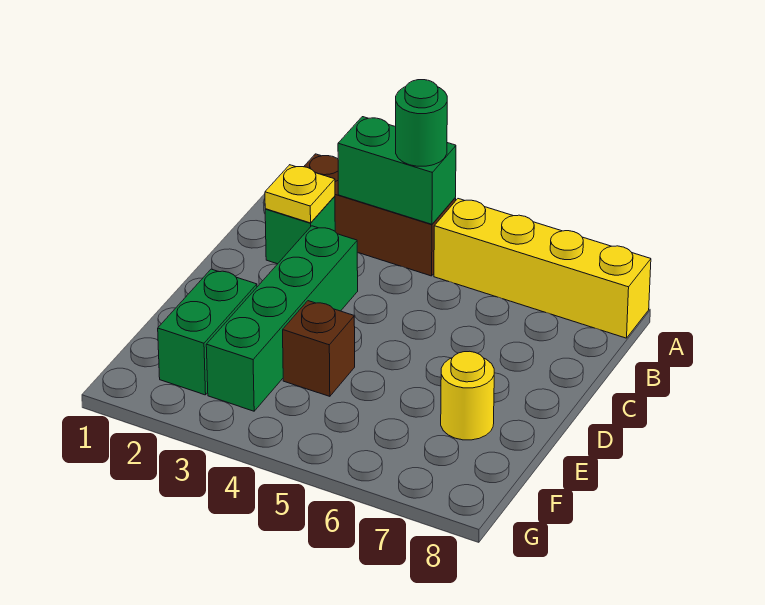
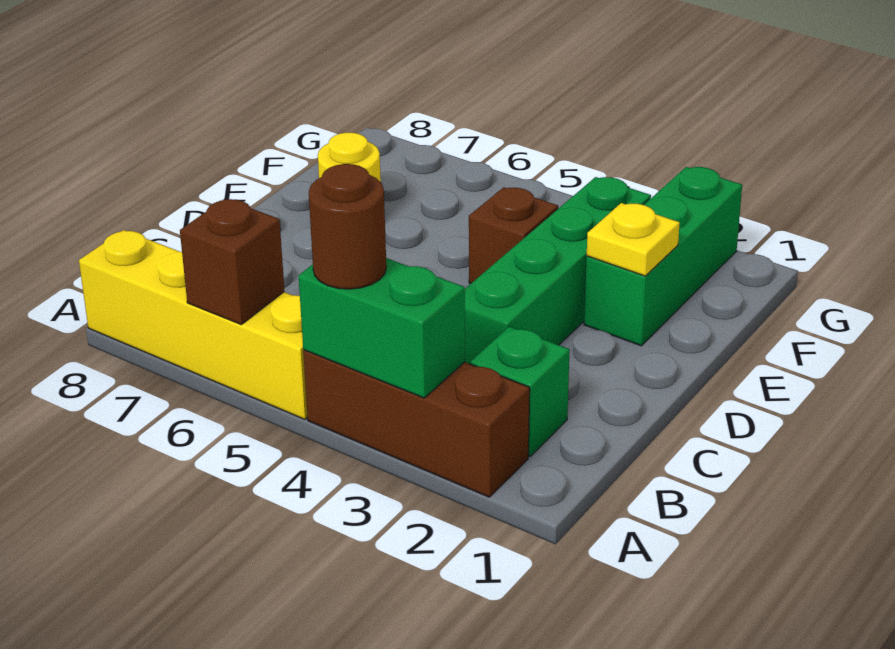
green 1x1 round brick [396,80,447,166] -> brown 1x1 round brick [309,164,386,289]
none -> brown 1x1 brick [180,199,284,324]
yellow 1x1 plate [265,165,335,223] -> yellow 1x1 plate moved to [587,203,680,276]
green 1x2 brick [158,269,257,395] -> green 1x3 brick [584,167,742,346]

